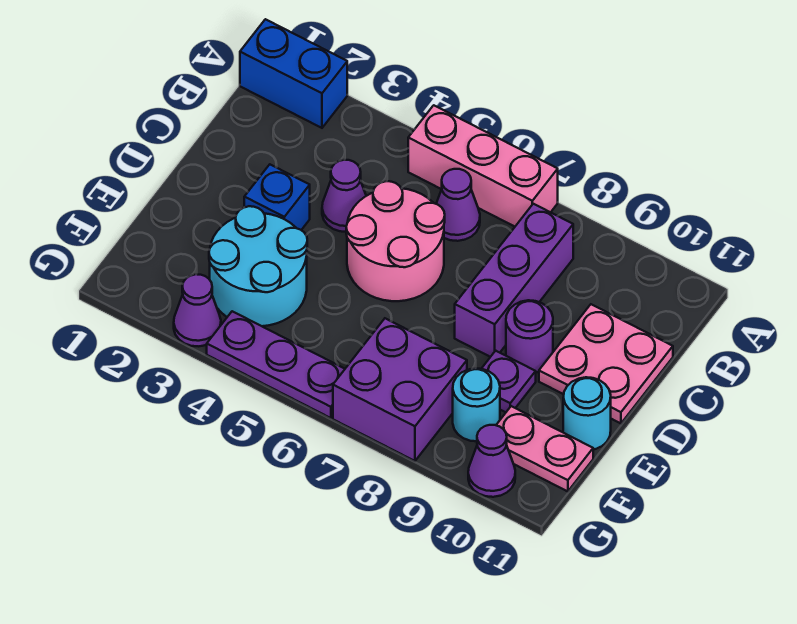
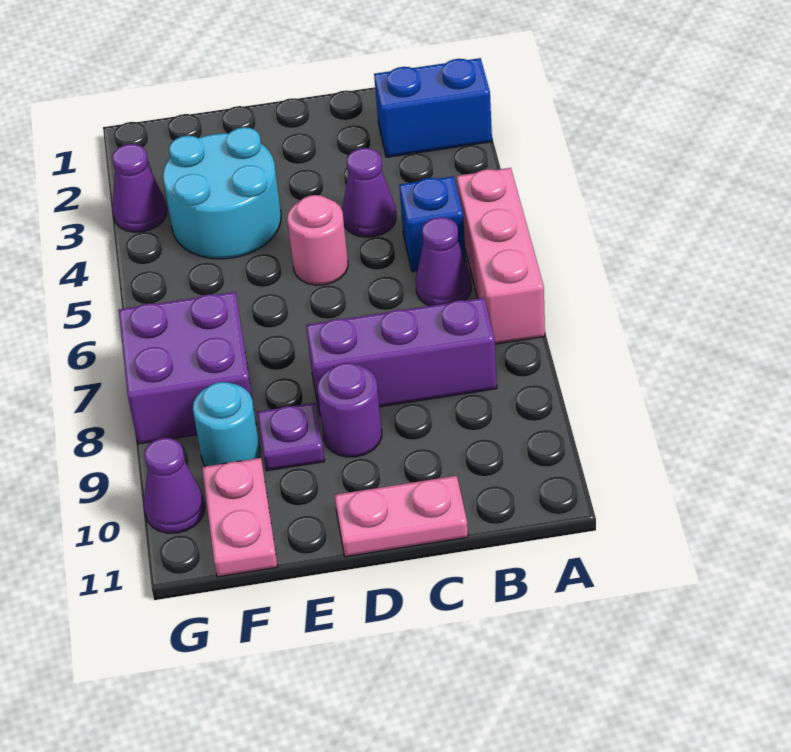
blue 1x2 brick [240,19,347,128] -> blue 1x2 brick turned to [374,58,492,157]
pink 2x2 round brick [346,181,445,301] -> pink 1x1 round brick [287,195,348,285]
pink 2x2 plate [539,304,673,423] -> pink 1x2 plate [334,476,468,557]
blue 1x1 brick [244,165,310,230] -> blue 1x1 brick moved to [399,176,466,272]
cyan 1x1 round brick [563,377,611,450] -> none
purple 1x3 plate [207,311,345,418] -> none

